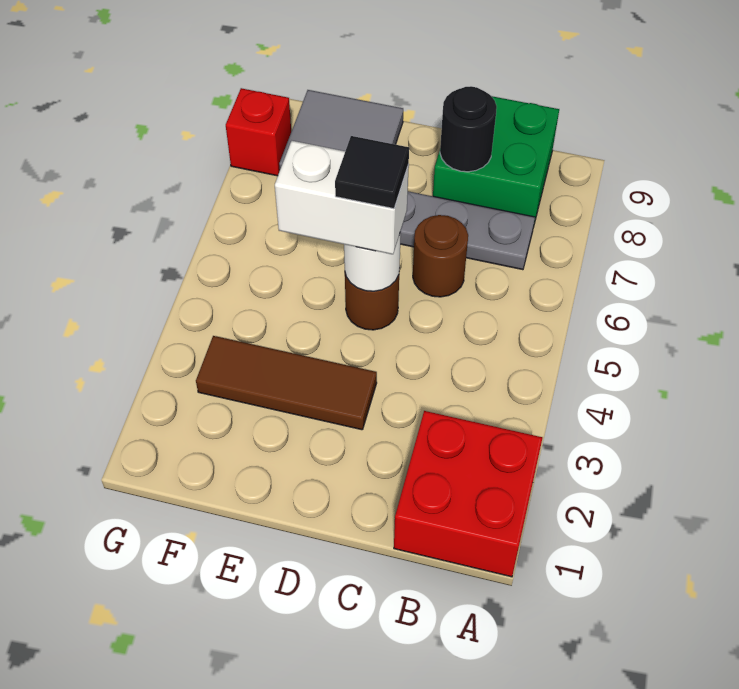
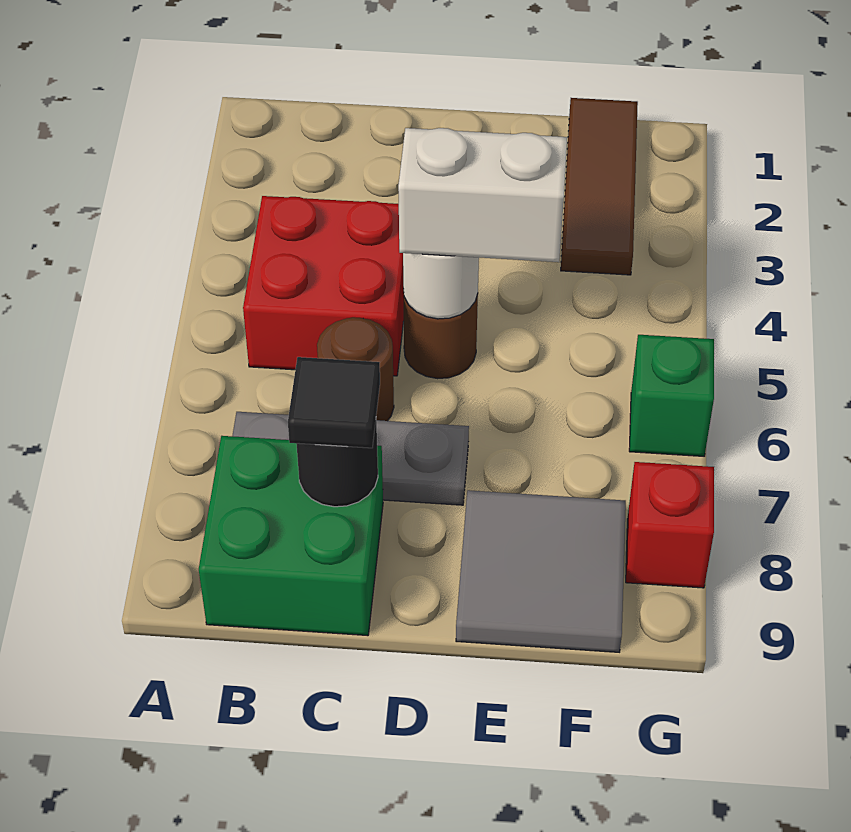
red 2x2 brick [394,411,542,577] -> red 2x2 brick moved to [243,196,404,376]
brown 1x3 tile [196,336,377,430] -> brown 1x3 tile turned to [561,98,638,275]
black 1x1 tile [335,136,409,209] -> black 1x1 tile moved to [288,357,380,448]
none -> green 1x1 brick [629,335,714,456]

